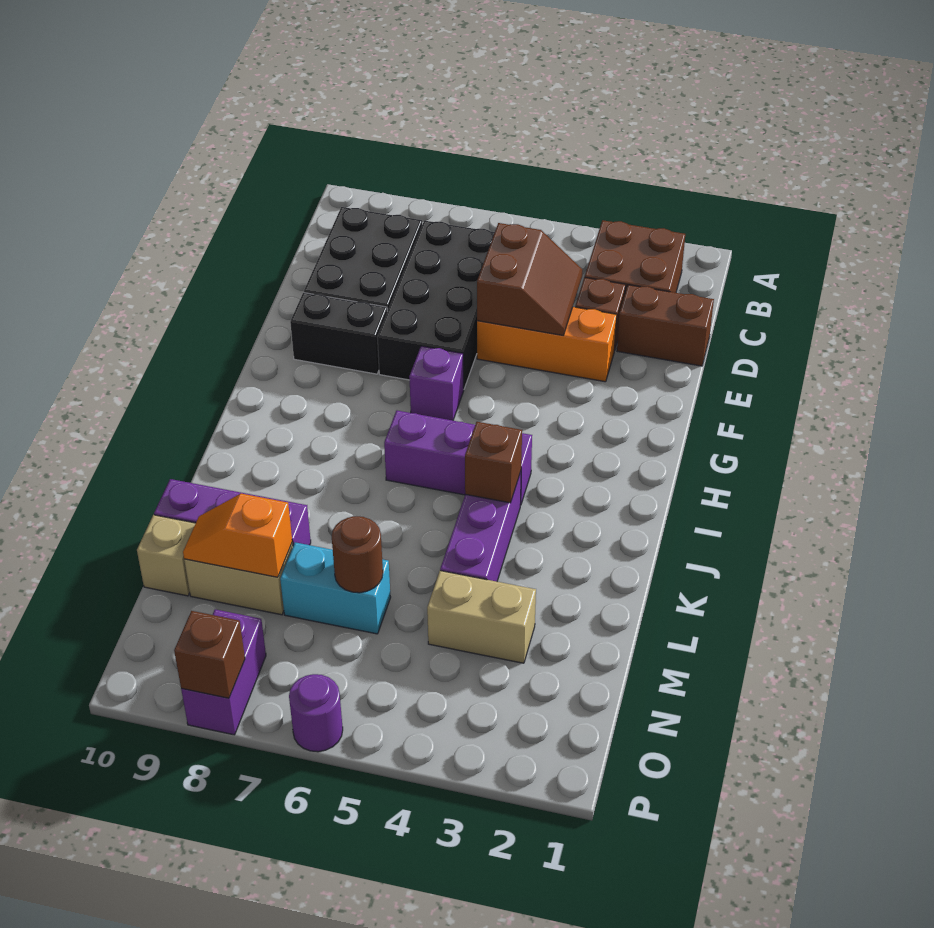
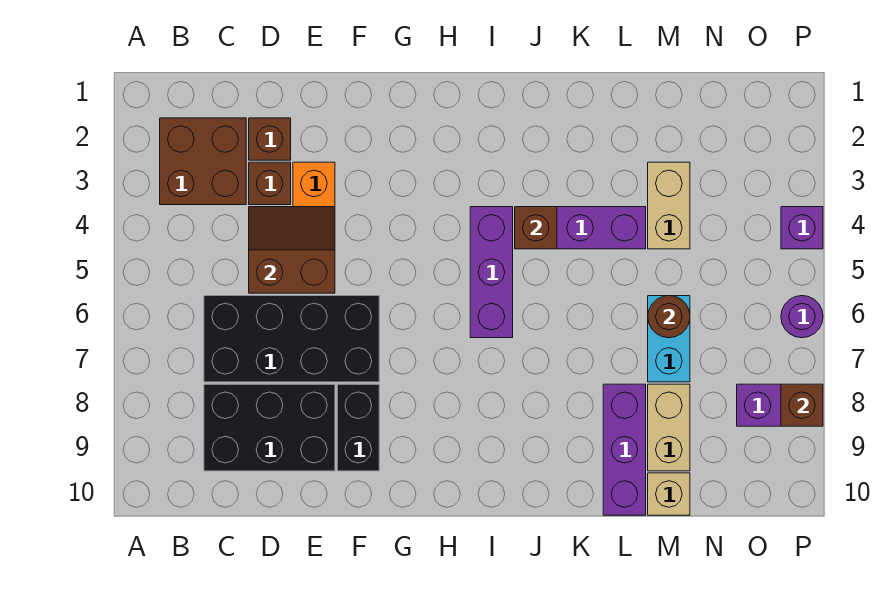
brown 1x2 brick [617,285,714,366] -> brown 1x1 brick [249,118,291,160]
purple 1x1 brick [409,346,464,420] -> purple 1x1 brick moved to [781,207,823,249]
orange 1x2 slope [183,494,292,577] -> none

